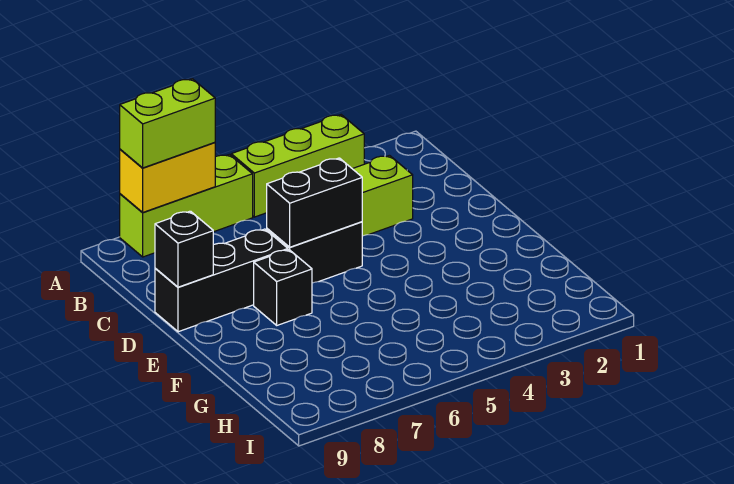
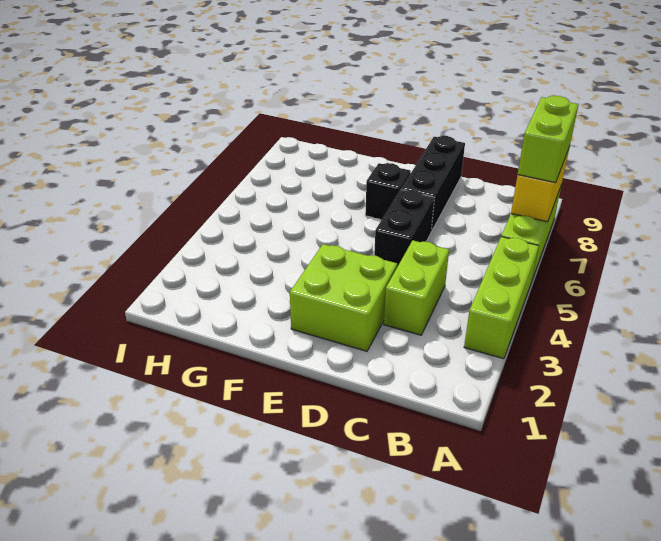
none -> lime 2x2 brick [290,244,397,351]
black 1x2 brick [267,158,362,247] -> none
black 1x1 brick [155,211,213,287] -> none

